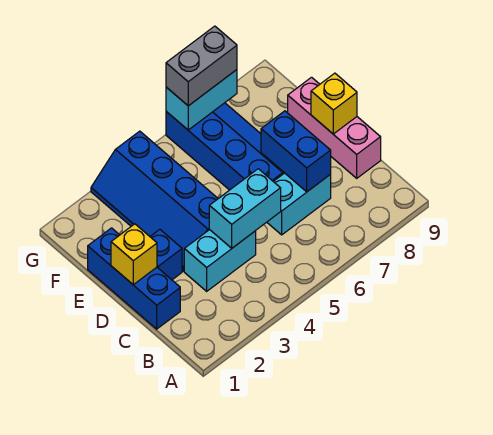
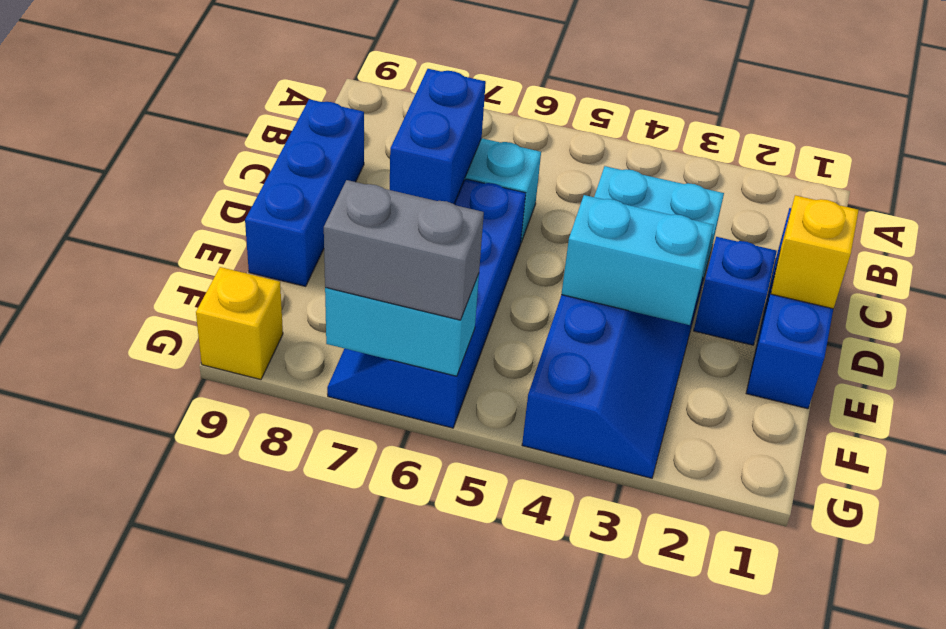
cyan 1x2 brick [209,169,281,248] -> cyan 1x2 brick moved to [561,195,714,325]
pink 1x3 brick [288,77,381,178] -> blue 1x3 brick [245,99,364,286]
yellow 1x1 brick [311,73,357,134] -> yellow 1x1 brick moved to [196,267,283,380]

